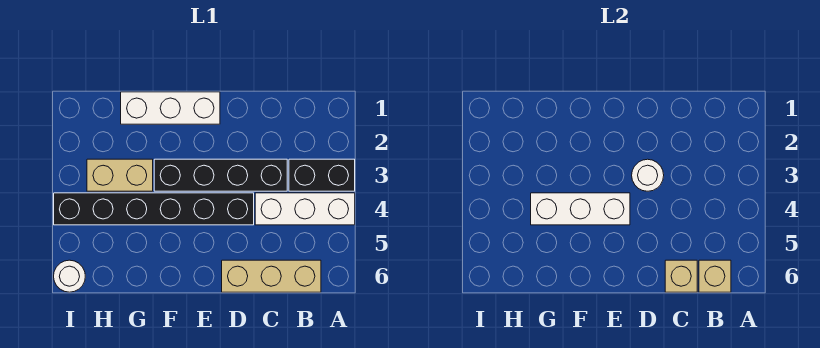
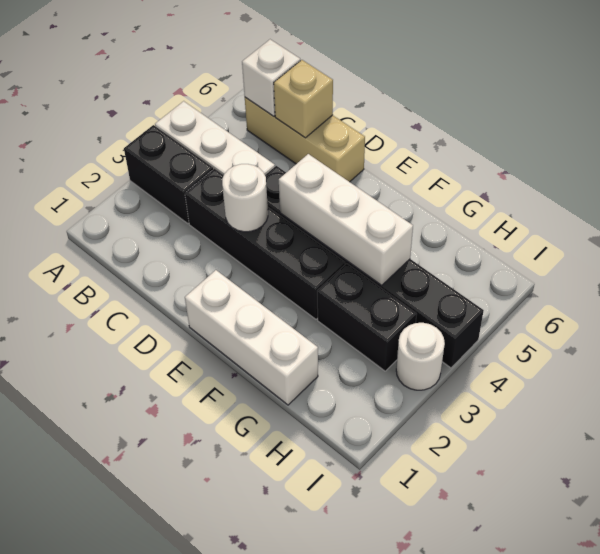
tan 1x1 brick [699,260,731,292] -> white 1x1 brick [242,39,300,116]
tan 1x2 brick [87,159,153,191] -> black 1x2 brick [317,263,417,371]
white 1x1 round brick [54,260,85,292] -> white 1x1 round brick moved to [396,323,445,390]

